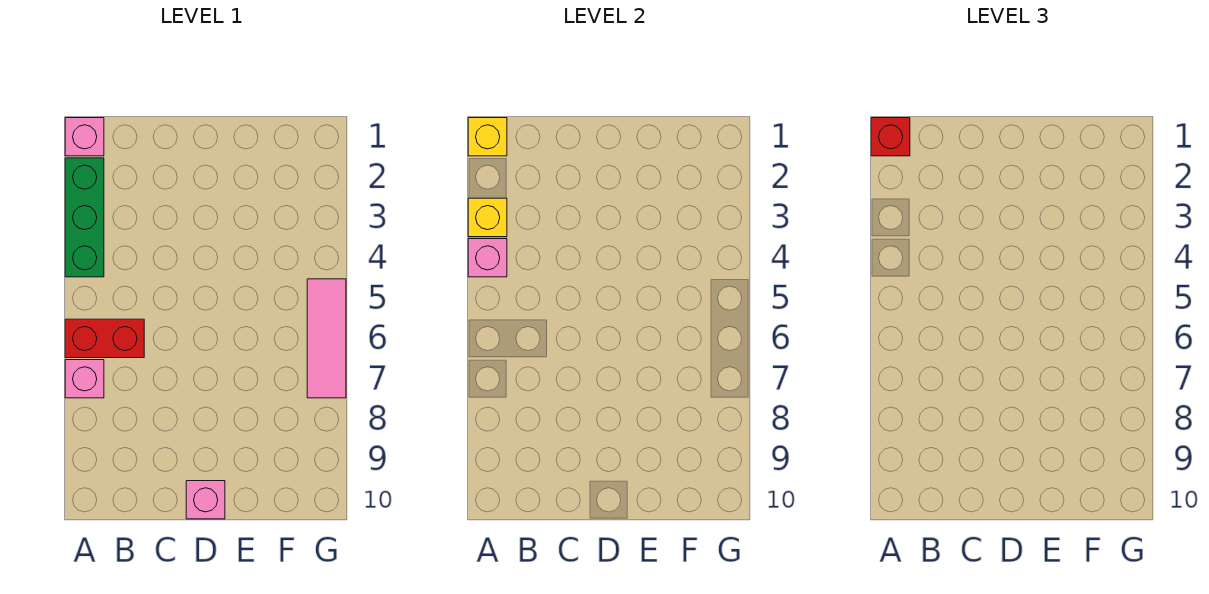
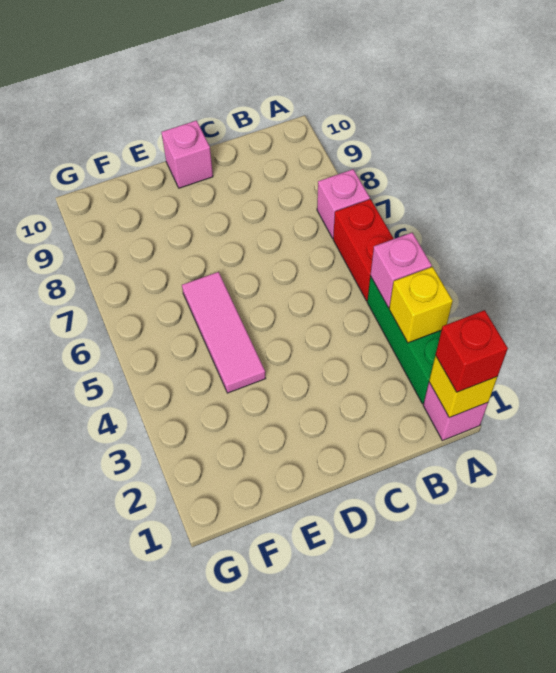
red 1x2 brick [65,319,144,358] -> red 1x2 brick turned to [333,199,394,301]
pink 1x3 tile [307,279,346,398] -> pink 1x3 tile moved to [182,272,266,393]

